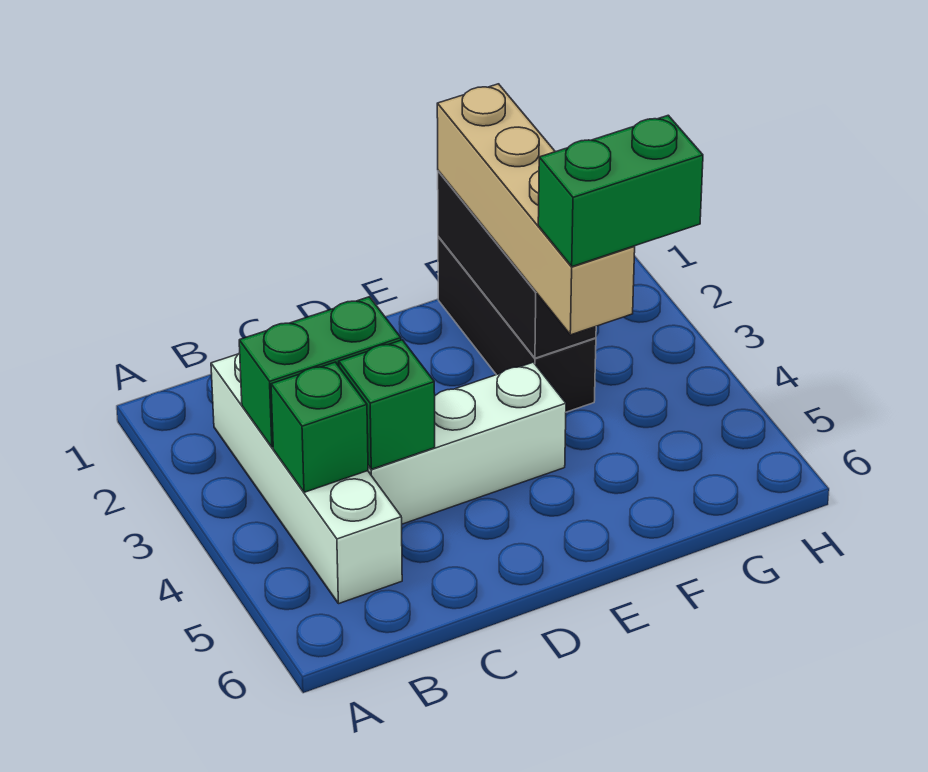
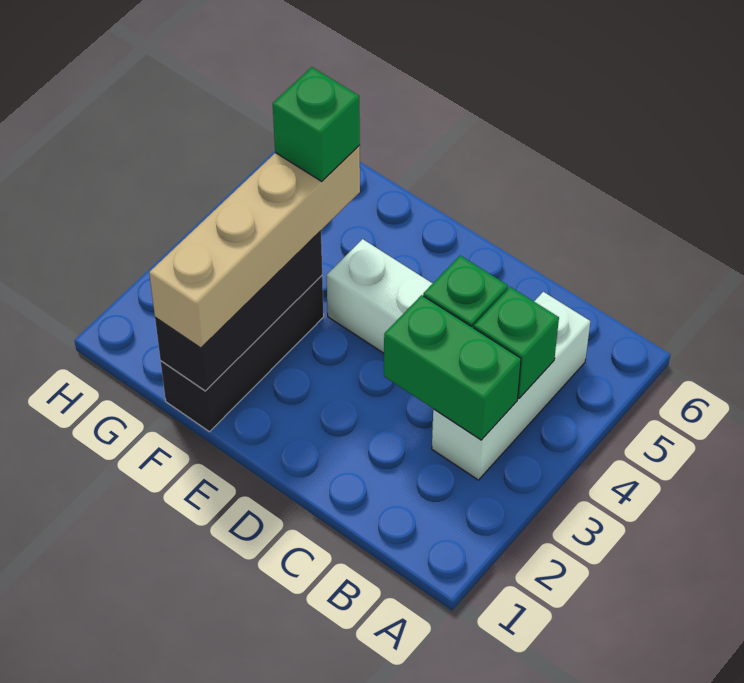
white 1x4 brick [211,353,402,604] -> white 1x3 brick [432,292,590,480]
green 1x2 brick [538,115,703,267] -> green 1x1 brick [273,67,360,181]

